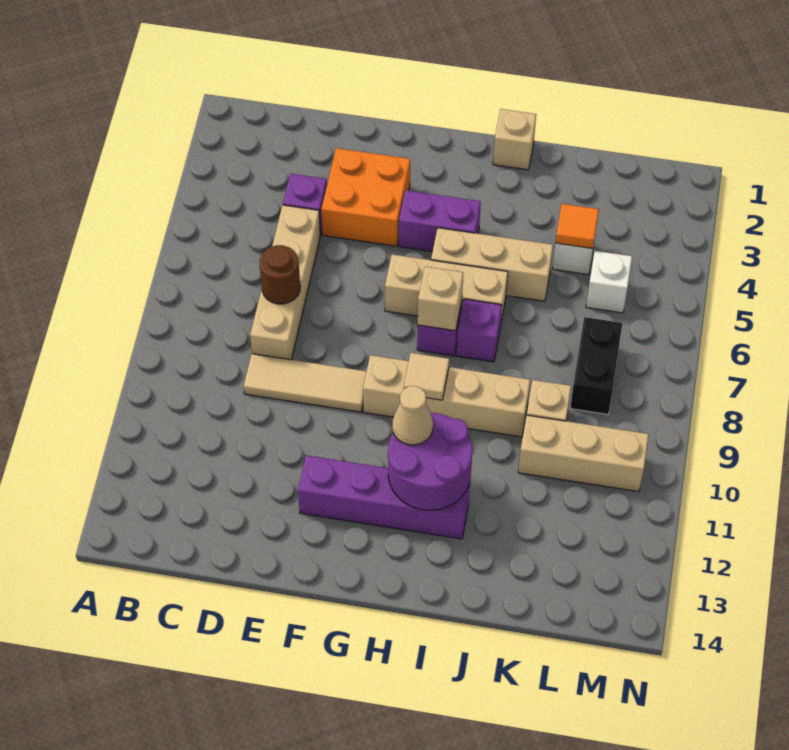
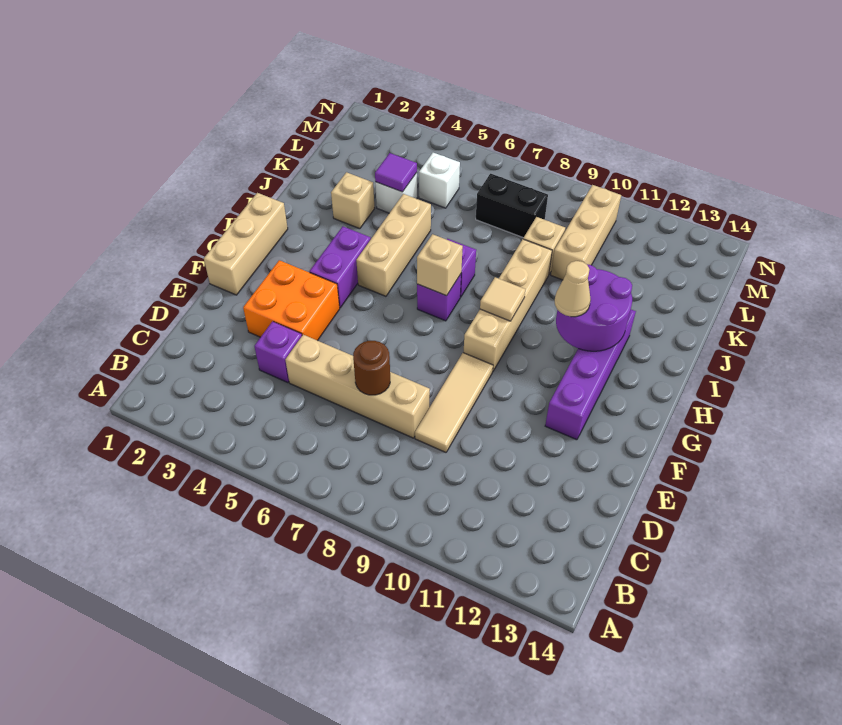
tan 1x3 brick [385,254,508,327] -> tan 1x3 brick moved to [204,193,288,295]
tan 1x1 brick [493,109,536,170] -> tan 1x1 brick moved to [331,172,375,229]
orange 1x1 tile [555,204,599,249] -> purple 1x1 tile [375,153,417,192]

